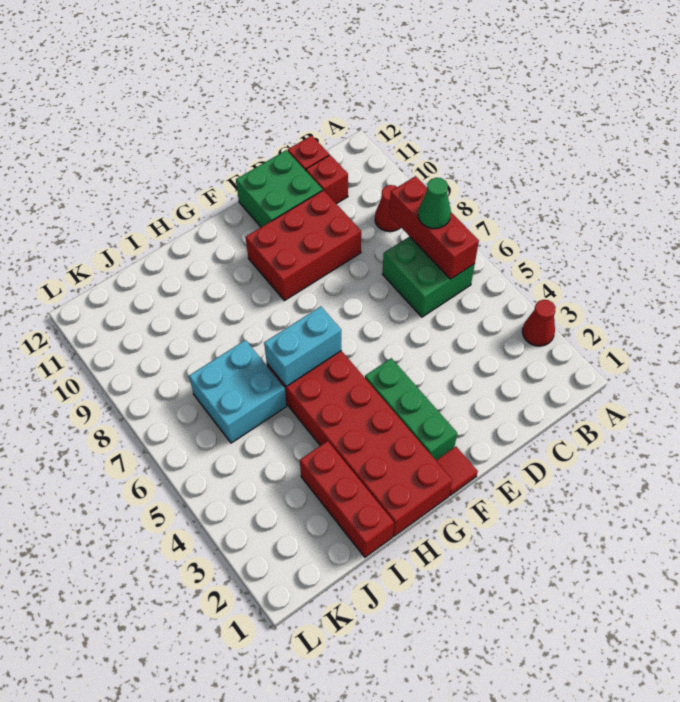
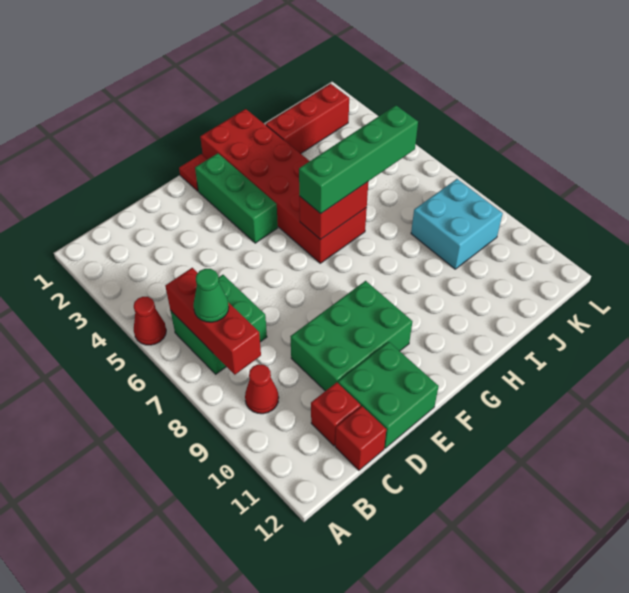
red 1x1 cone [522,300,555,346] -> red 1x1 cone moved to [134,297,166,345]
red 2x3 brick [246,190,361,301] -> green 2x3 brick [290,281,412,391]
cyan 1x2 brick [264,307,341,386] -> red 1x2 brick [299,182,368,240]
none -> green 1x4 brick [299,105,418,214]
red 1x3 brick [300,441,394,557] -> red 1x3 brick turned to [266,84,349,154]
cyan 2x2 brick [189,340,287,443] -> cyan 2x2 brick moved to [411,179,503,269]

